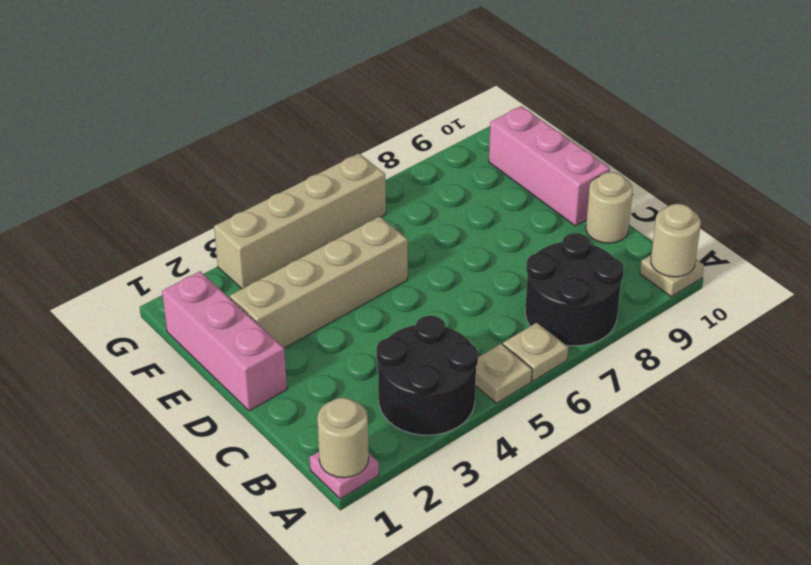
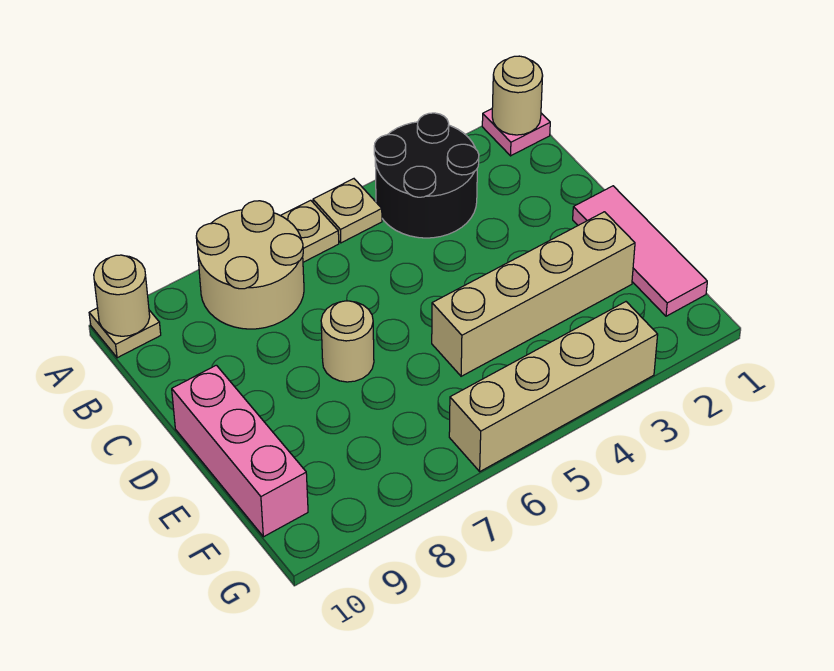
black 2x2 round brick [525,233,624,346] -> tan 2x2 round brick [196,201,304,329]
tan 1x1 round brick [586,172,633,243] -> tan 1x1 round brick moved to [321,301,374,382]
pink 1x3 brick [162,271,287,411] -> pink 1x3 tile [573,186,707,316]

